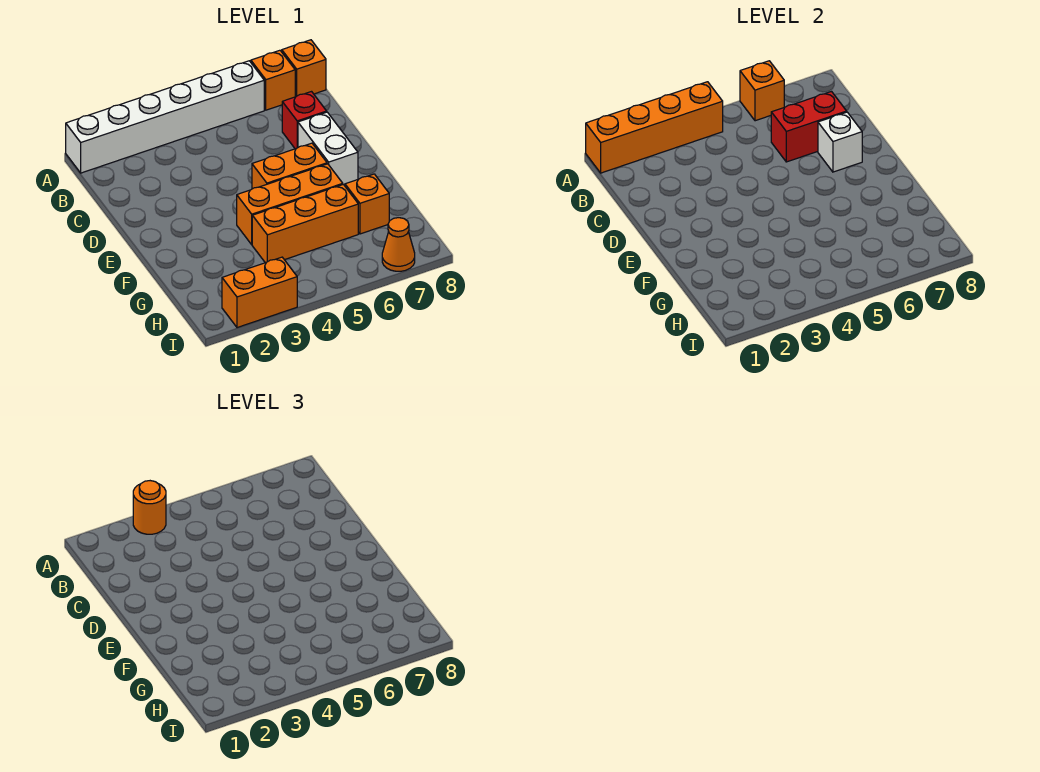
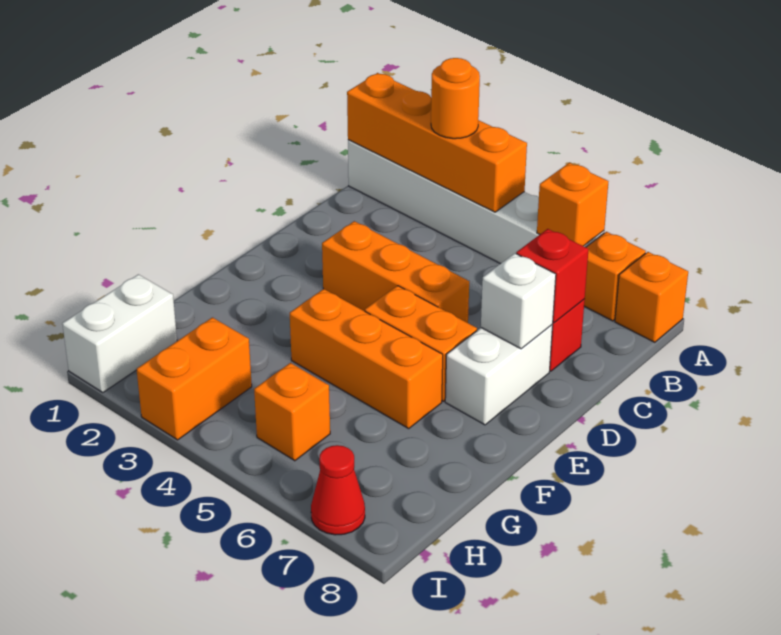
red 1x2 brick [771,92,847,162] -> red 1x1 brick [516,229,589,323]
orange 1x3 brick [252,184,358,263] -> orange 1x3 brick moved to [322,221,469,323]
orange 1x1 brick [345,174,389,234] -> orange 1x1 brick moved to [254,363,330,461]
none -> white 1x2 brick [62,274,177,393]
orange 1x2 brick [222,257,297,328] -> orange 1x2 brick turned to [137,317,252,440]
orange 1x1 cone [382,218,415,271] -> red 1x1 cone [311,445,365,535]

